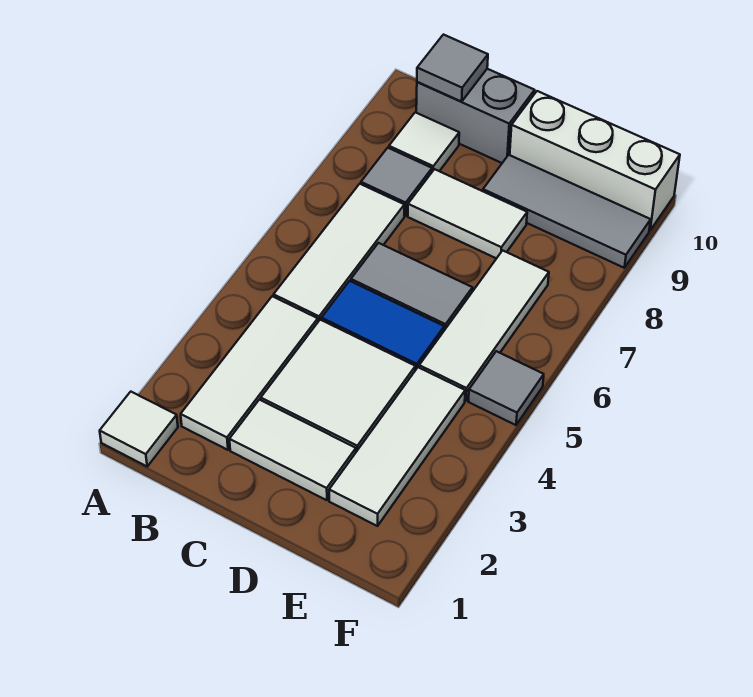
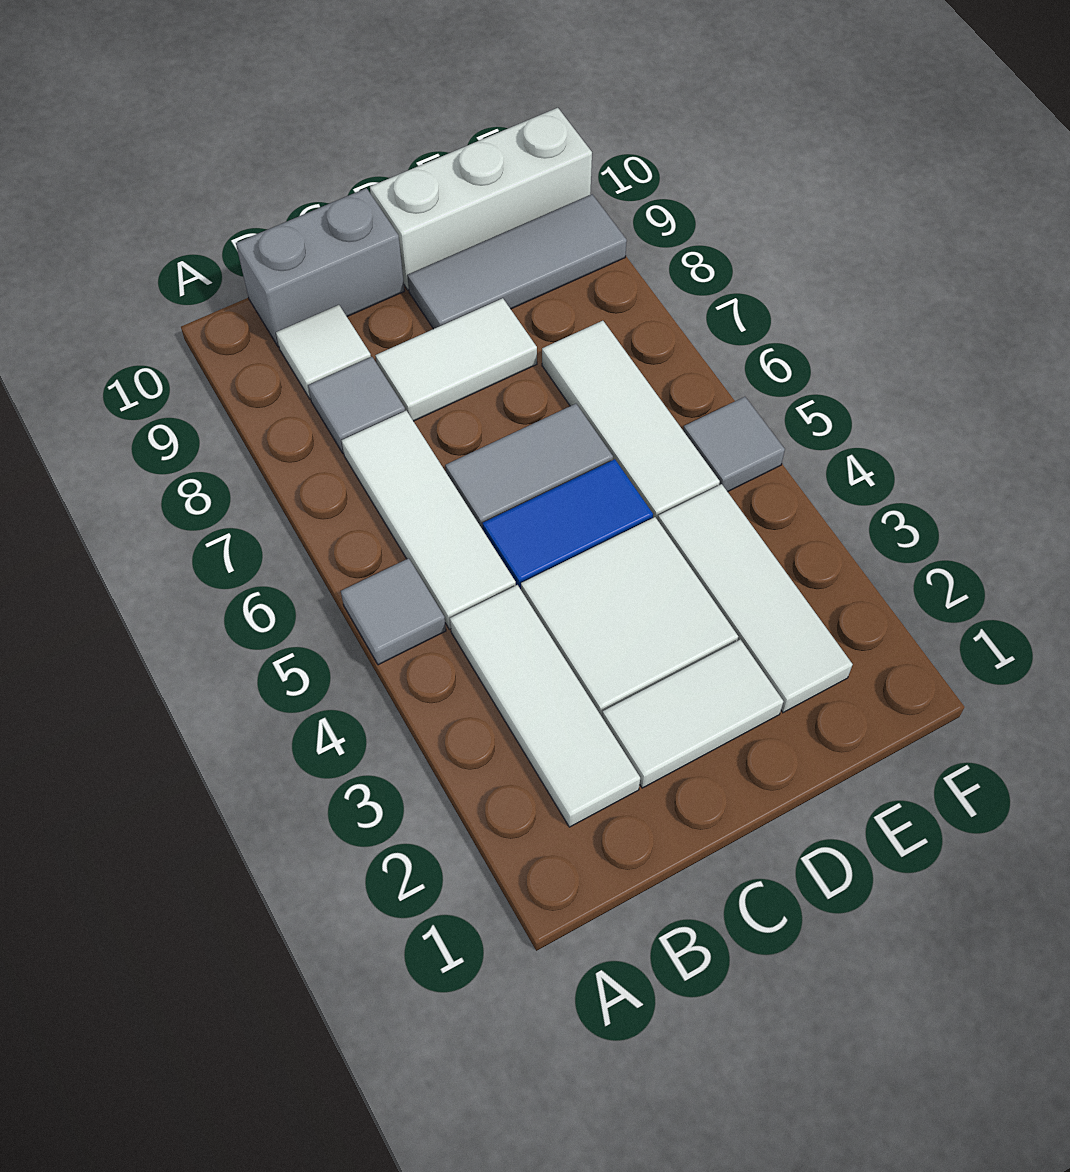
white 1x1 tile [100,392,178,466] -> none
grey 1x1 tile [417,35,488,102] -> grey 1x1 tile moved to [341,558,446,665]

